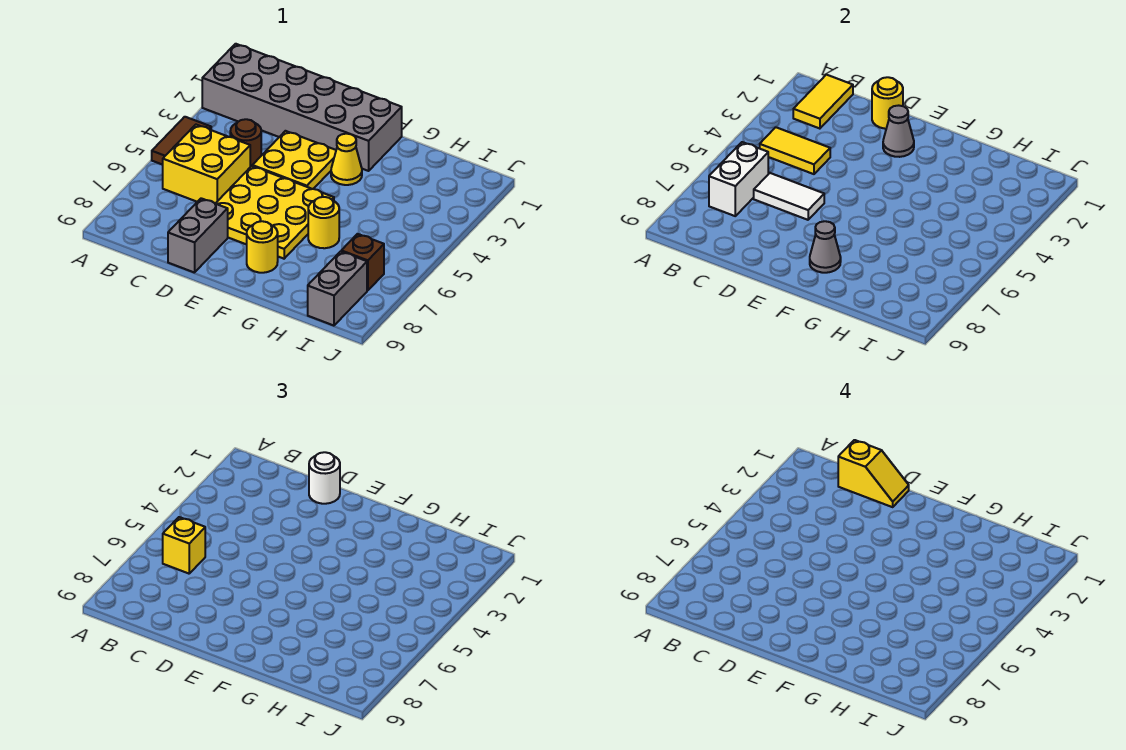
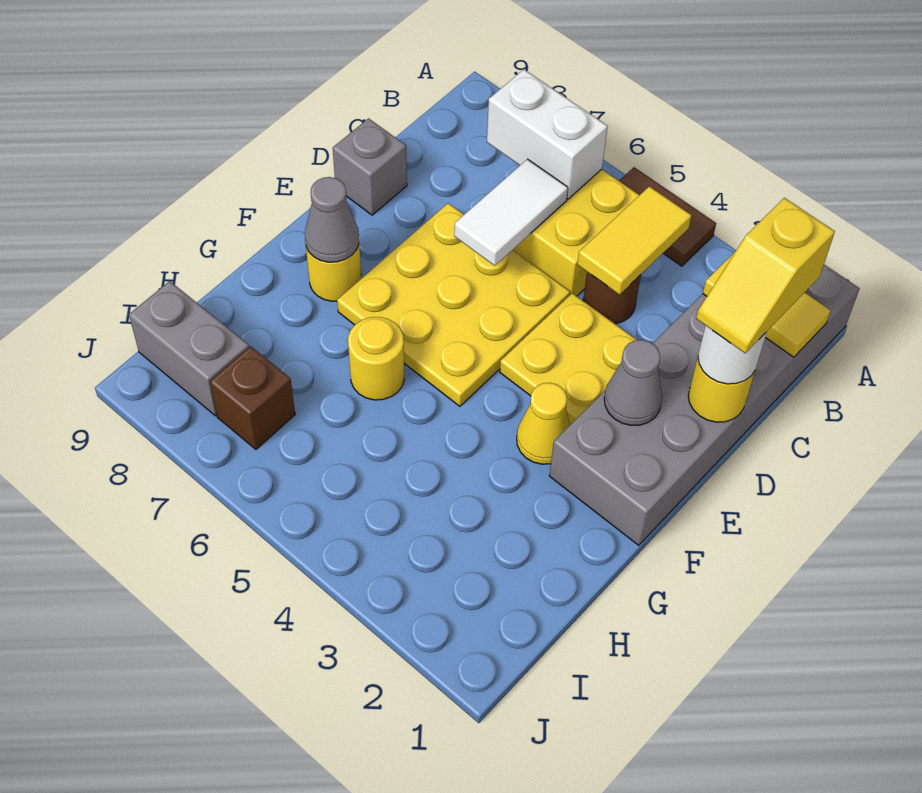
yellow 1x1 brick [163,517,205,574] -> none
grey 1x2 brick [168,198,228,273] -> grey 1x1 brick [333,118,407,215]

